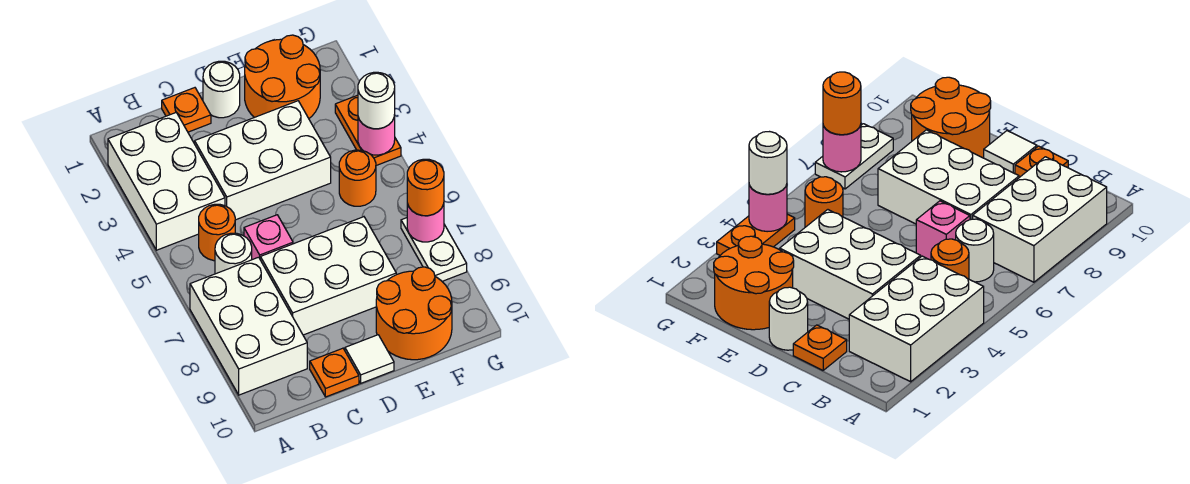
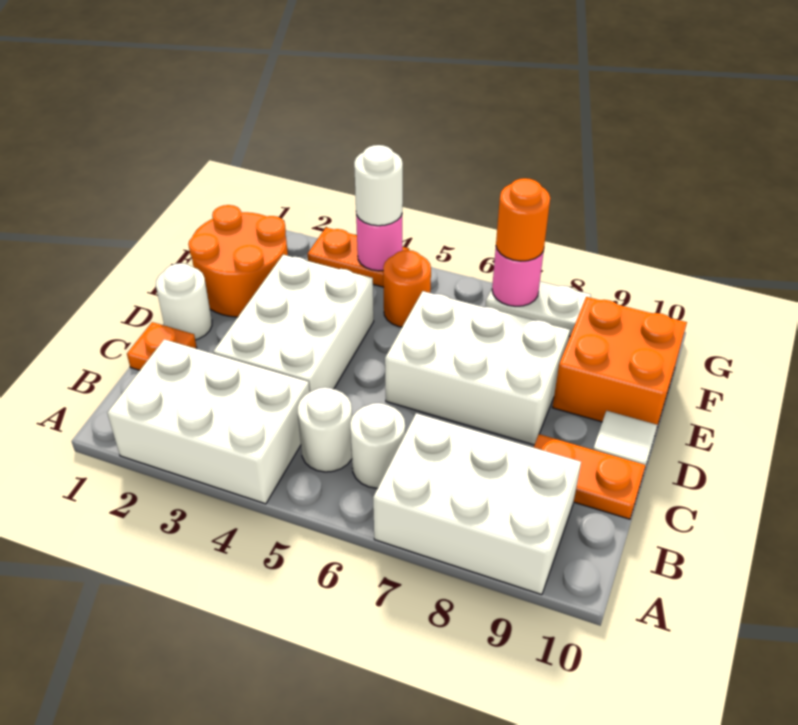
orange 1x1 round brick [199,204,235,261] -> white 1x1 round brick [298,387,352,472]
pink 1x1 brick [244,215,293,260] -> none
white 2x3 brick [260,217,396,335] -> white 2x3 brick turned to [385,291,570,445]
orange 1x1 plate [310,348,359,397] -> orange 1x2 plate [534,434,646,519]
orange 2x2 round brick [376,267,452,360] -> orange 2x2 brick [552,297,687,425]

